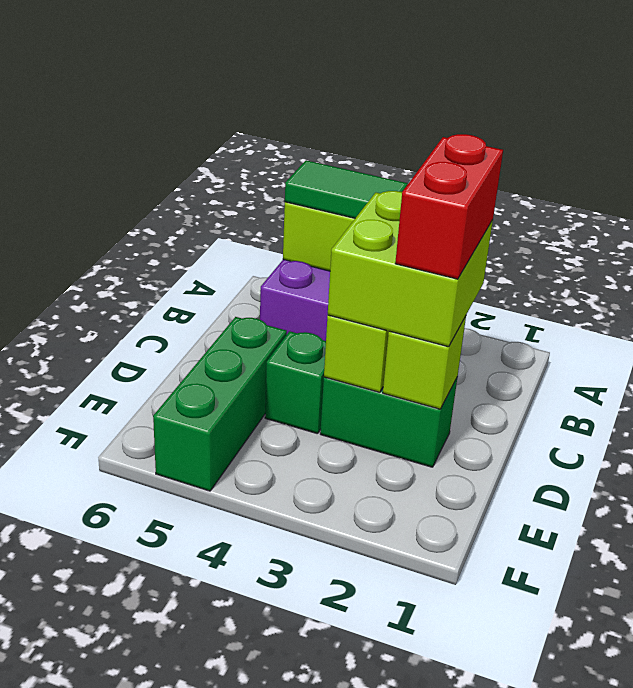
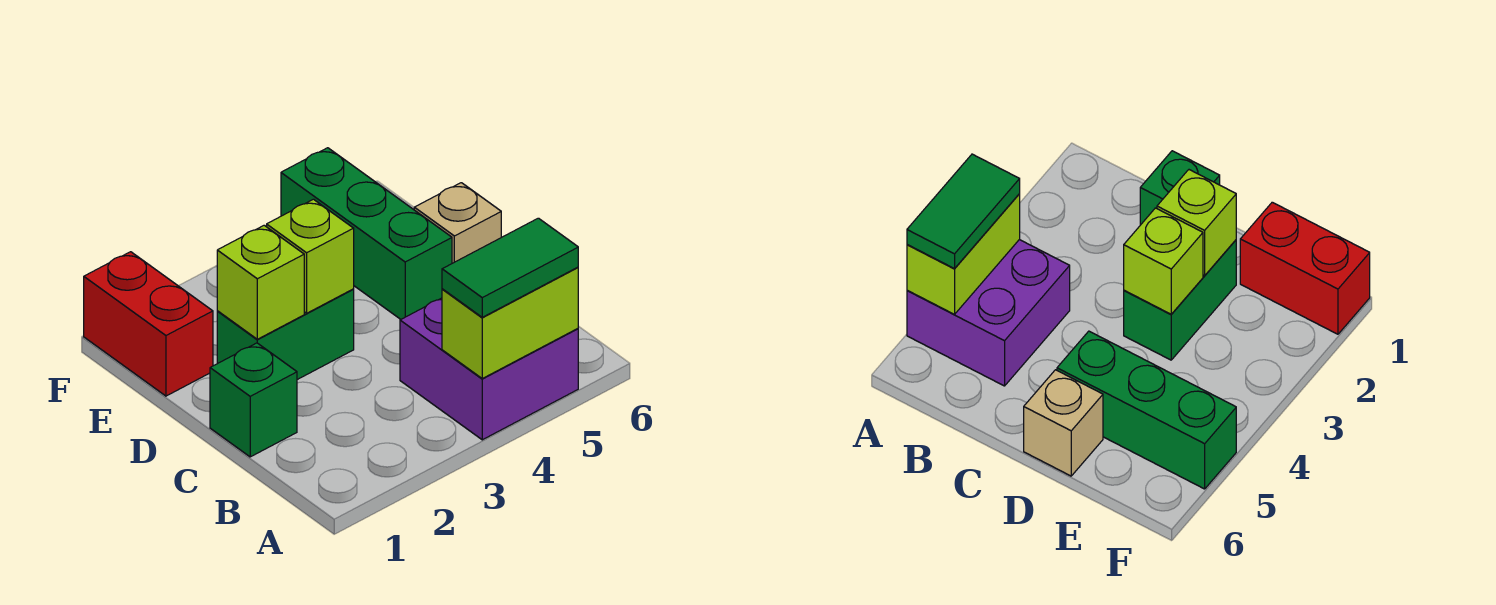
lime 2x2 brick [328,191,493,347] -> none
red 1x2 brick [395,134,503,279] -> red 1x2 brick moved to [84,252,213,396]
green 1x1 brick [265,331,326,434] -> green 1x1 brick moved to [210,343,297,457]
none -> tan 1x1 brick [414,183,501,263]

